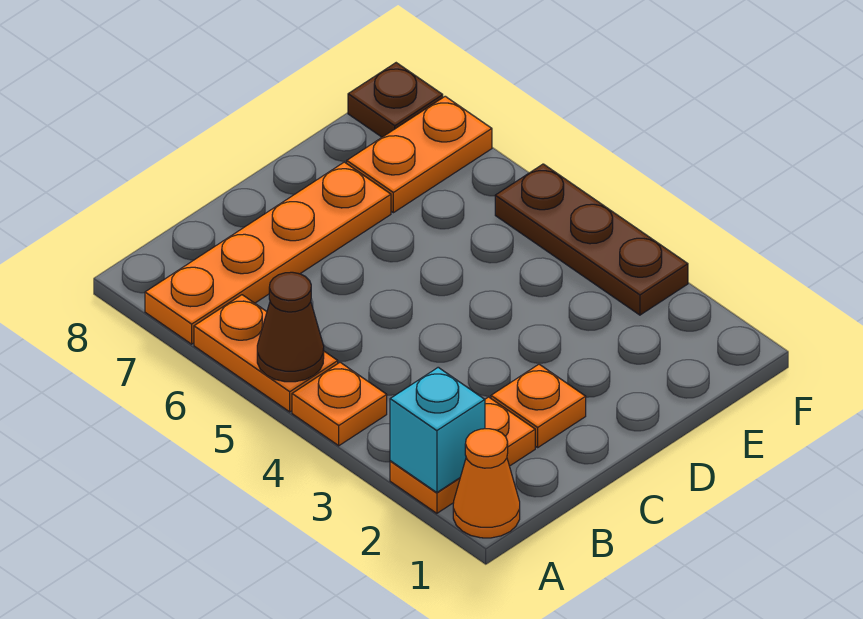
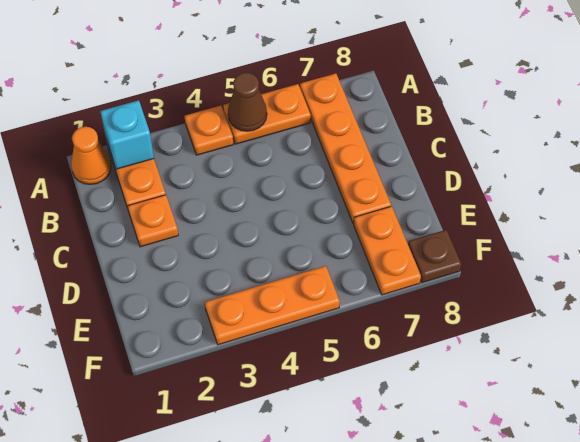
brown 1x3 plate [495,164,688,315] -> orange 1x3 plate [205,266,340,345]

